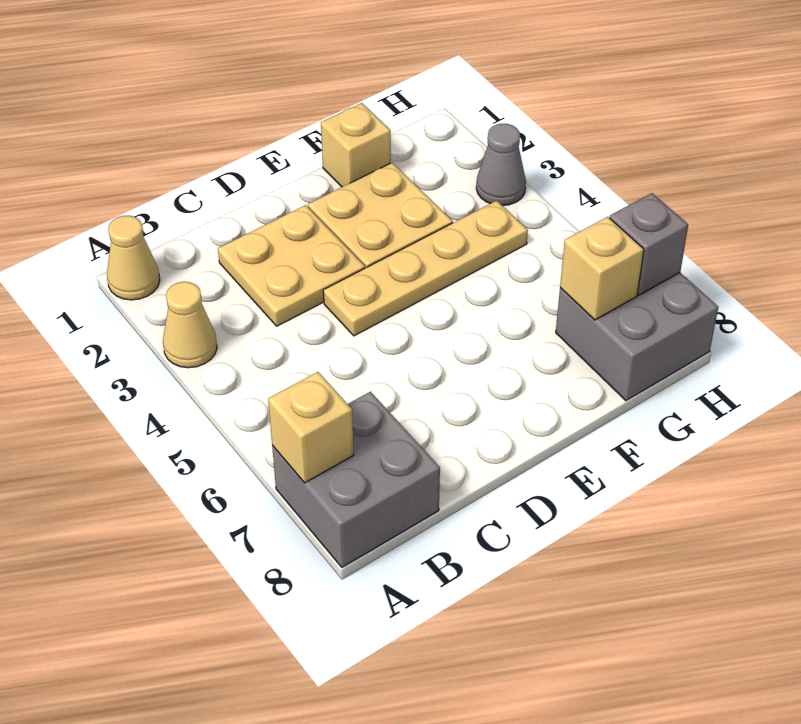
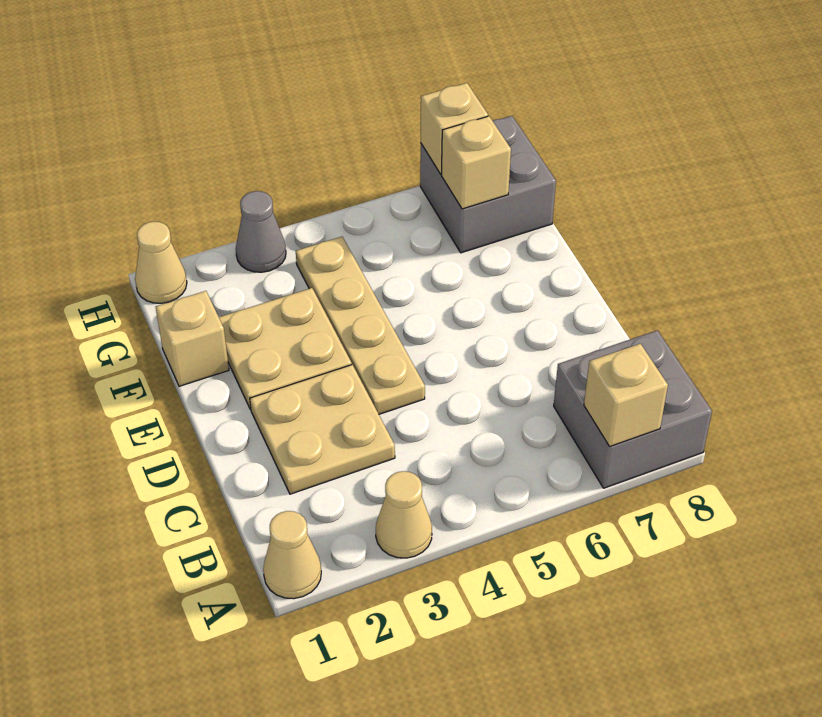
none -> tan 1x1 cone [135,222,187,303]
grey 1x1 brick [610,193,688,295] -> tan 1x1 brick [421,83,488,174]

